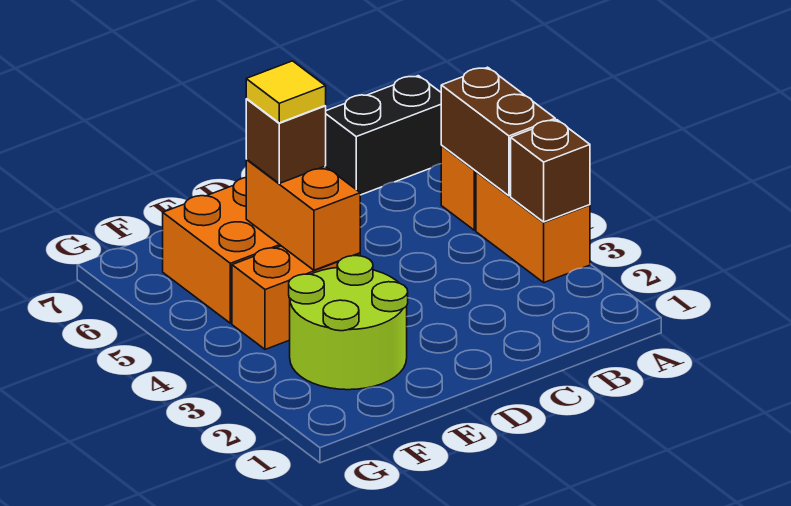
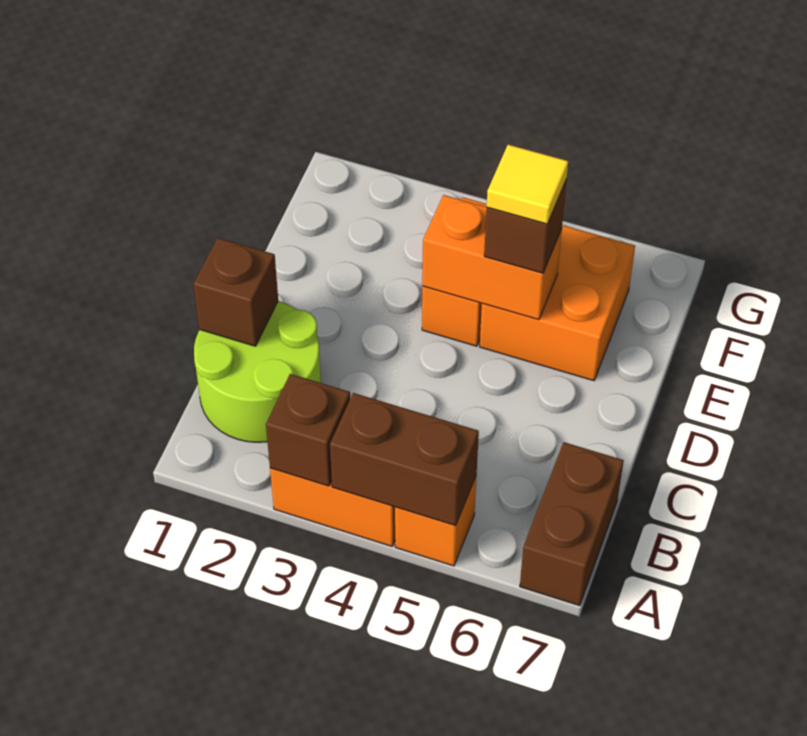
black 1x2 brick [326,76,442,195] -> brown 1x2 brick [520,442,624,606]
none -> brown 1x1 brick [193,238,278,346]
lime 2x2 round brick [289,256,408,390] -> lime 2x2 round brick moved to [194,301,321,442]

